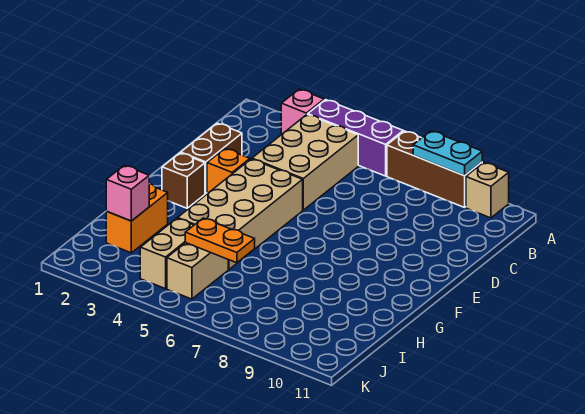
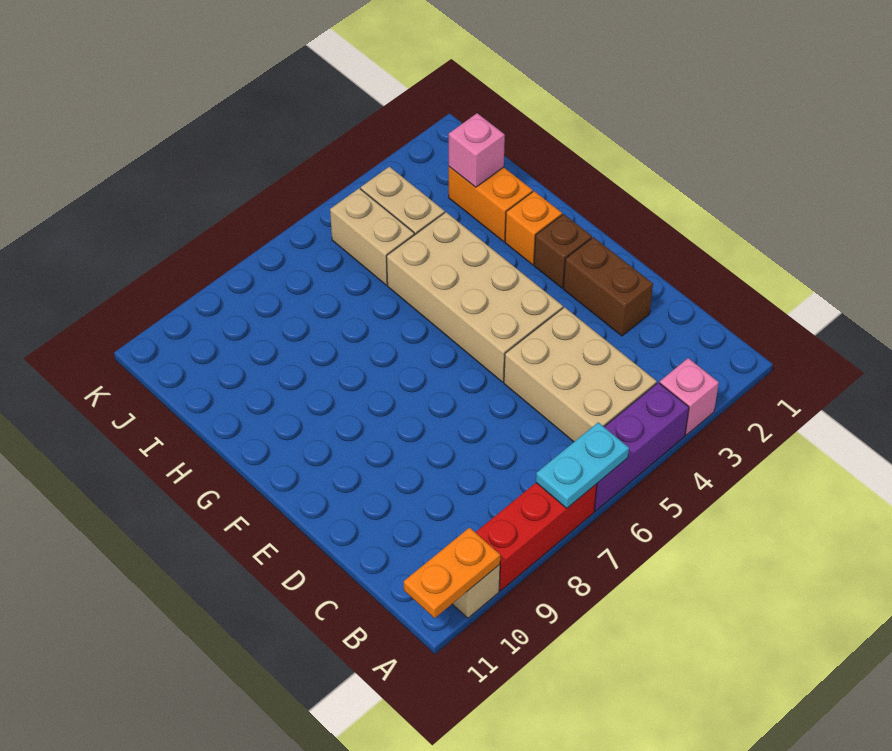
brown 1x3 brick [387,131,482,207] -> red 1x3 brick [475,483,597,591]
cyan 1x2 plate [413,131,482,176] -> cyan 1x2 plate moved to [536,422,629,508]
orange 1x1 brick [207,149,250,194] -> orange 1x1 brick moved to [505,191,562,265]
orange 1x2 plate [185,218,255,263] -> orange 1x2 plate moved to [404,528,500,618]

